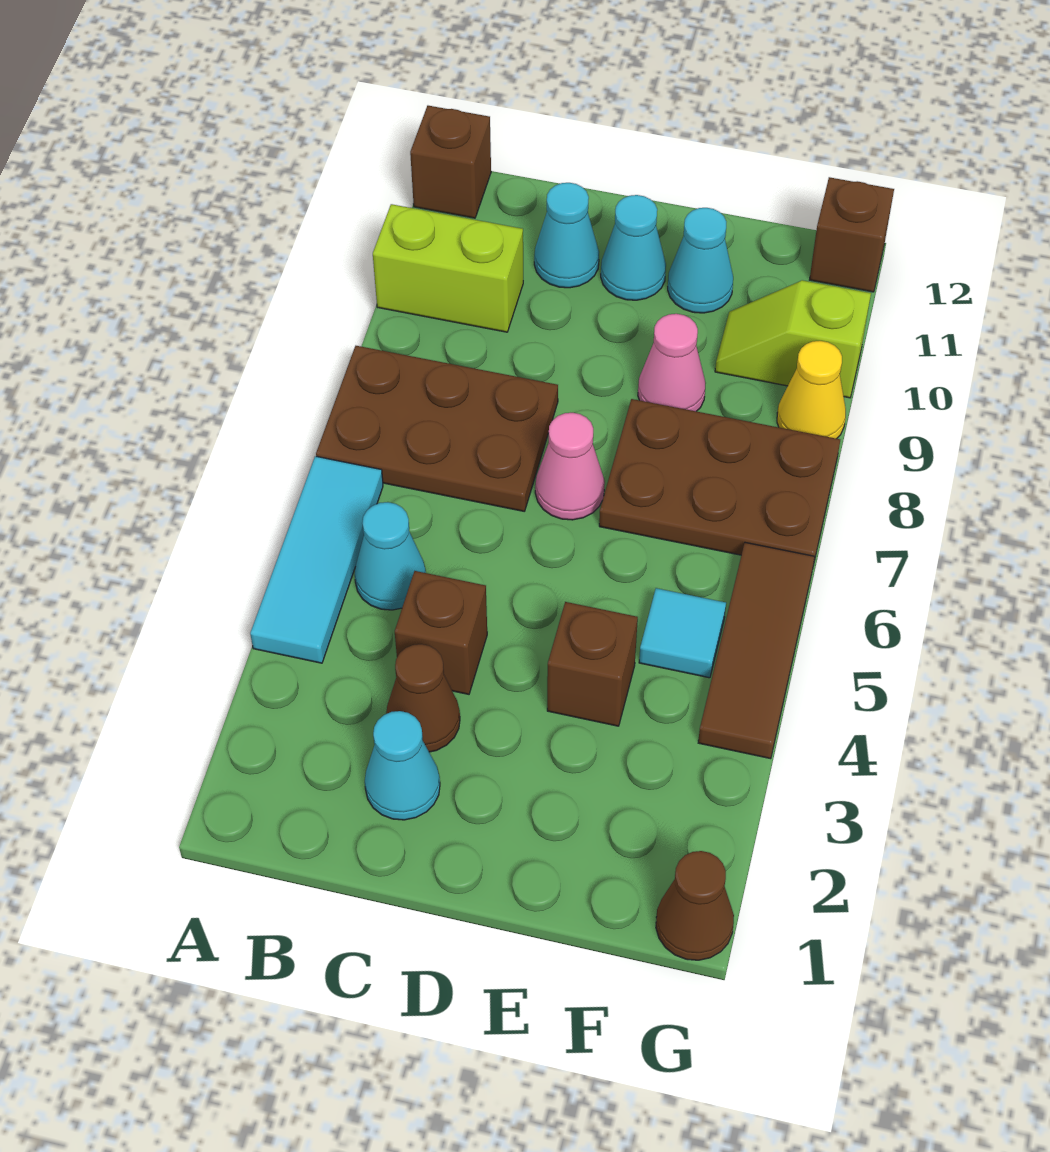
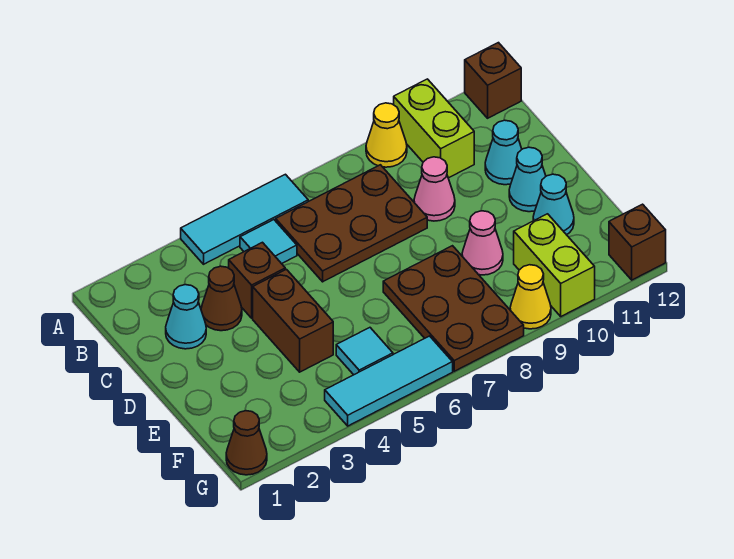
brown 2x3 plate [316,346,558,511] -> brown 2x3 plate turned to [276,165,427,282]
none -> yellow 1x1 cone [366,103,407,167]
cyan 1x1 cone [355,502,426,610] -> cyan 1x1 tile [240,220,297,264]
pink 1x1 cone [535,413,605,520] -> pink 1x1 cone moved to [414,157,455,221]
brown 1x1 brick [547,602,638,726] -> brown 1x2 brick [253,269,333,372]
lime 1x2 slope [715,280,871,398] -> lime 1x2 brick [514,214,595,316]
brown 1x3 tile [698,543,815,759] -> cyan 1x3 tile [325,336,453,426]

